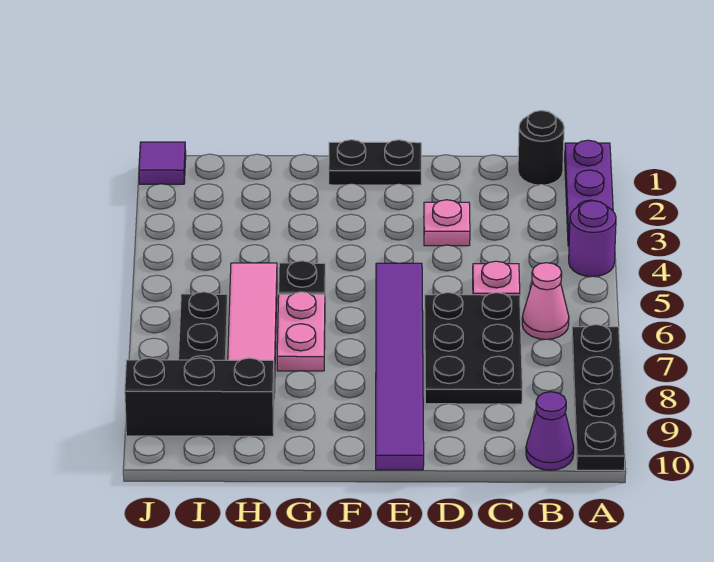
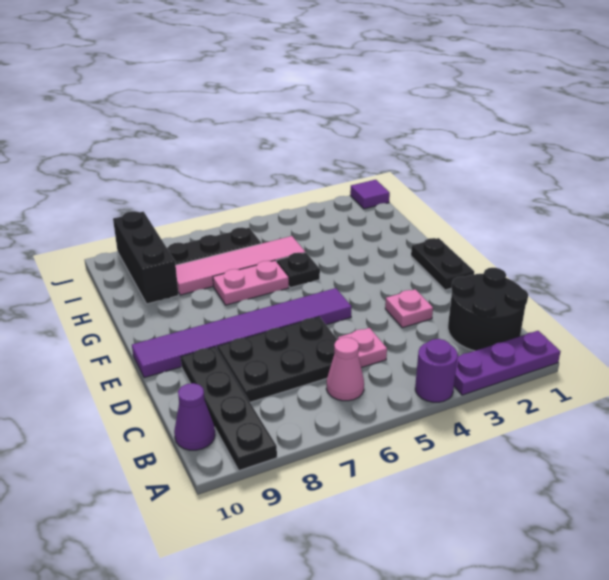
black 1x4 plate [572,325,625,471] -> black 1x4 plate turned to [181,347,277,471]
black 1x1 round brick [518,111,564,185] -> black 2x2 round brick [448,268,528,351]

